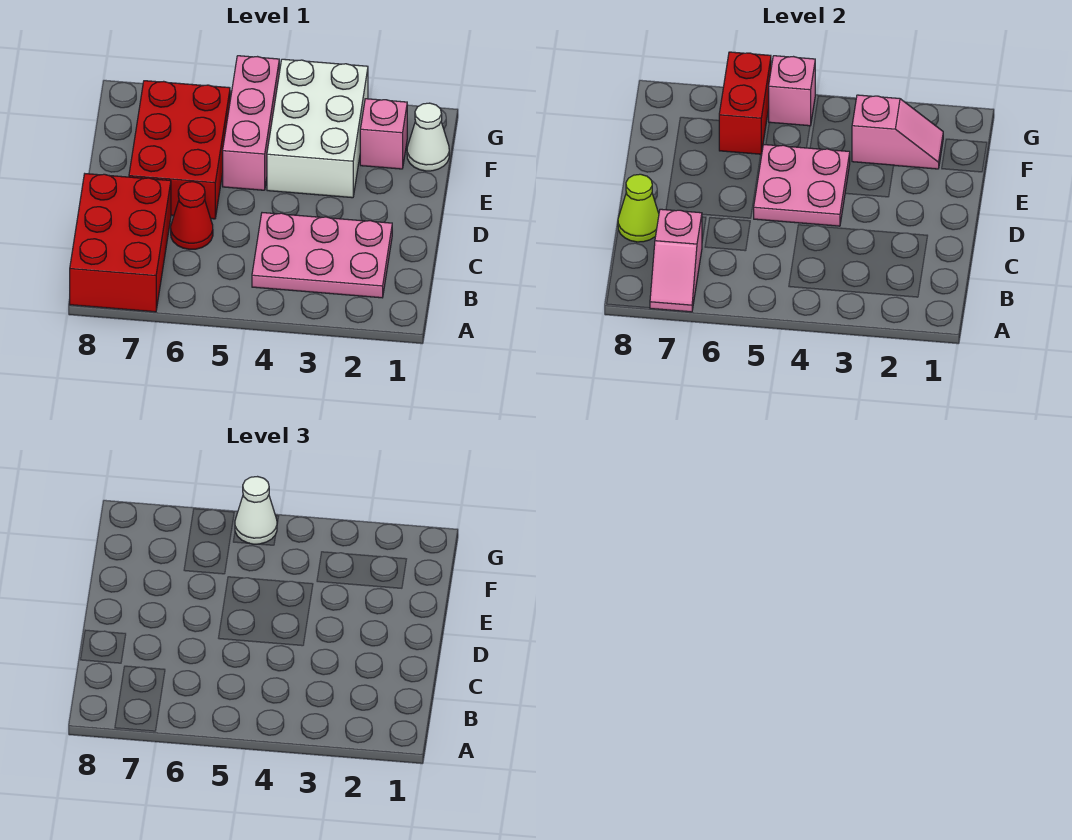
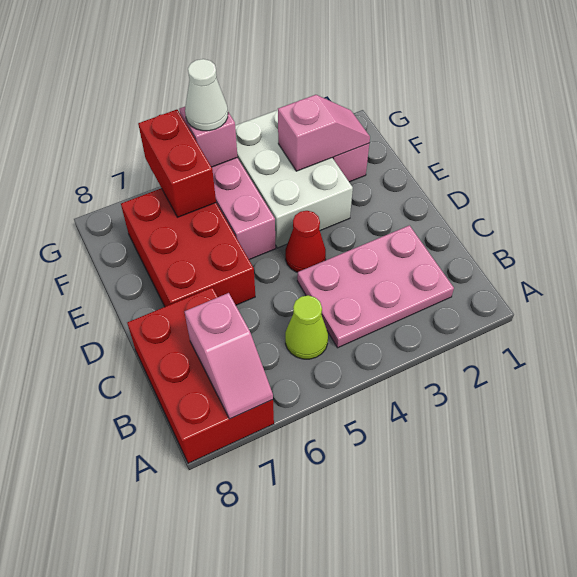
red 1x1 cone [171,182,213,249] -> red 1x1 cone moved to [285,211,326,272]
lime 1x1 cone [618,174,659,242] -> lime 1x1 cone moved to [285,295,328,359]
pink 2x2 plate [754,145,850,226] -> none
white 1x1 cone [407,103,449,171] -> none

